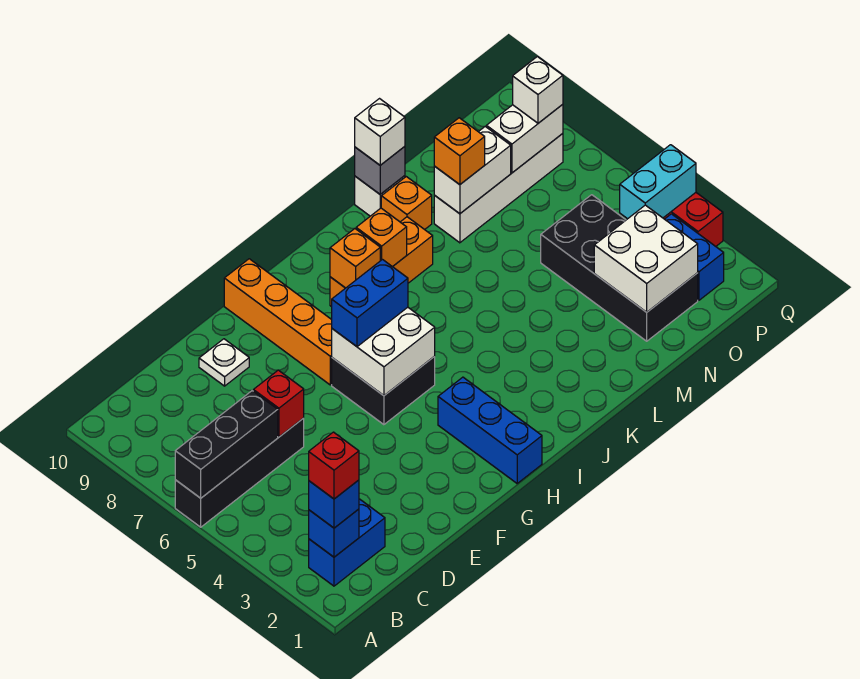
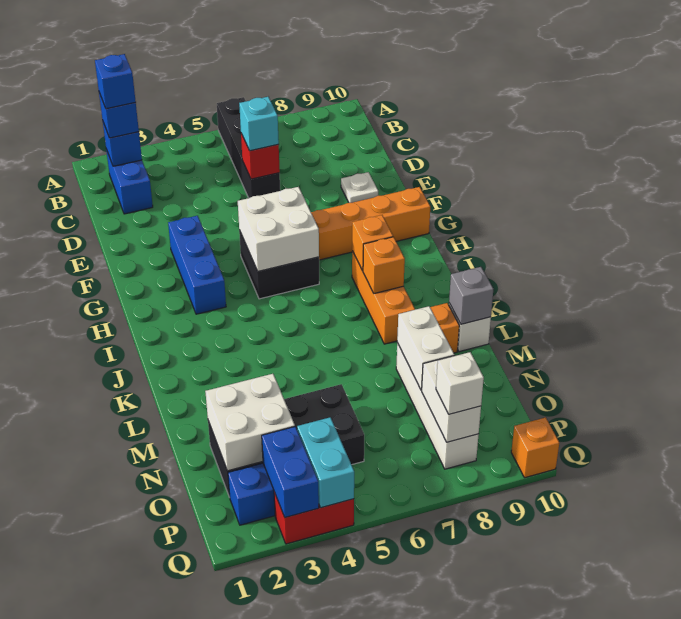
black 1x3 brick [175,391,278,498] -> none
red 1x1 brick [309,432,359,499] -> blue 1x1 brick [95,54,136,109]
none -> cyan 1x1 brick [239,97,279,151]
blue 1x2 brick [332,260,408,347] -> blue 1x2 brick moved to [262,427,319,517]
blue 1x3 brick [438,377,542,483] -> blue 1x3 brick turned to [168,216,226,314]
white 1x1 brick [355,99,405,165] -> none
orange 1x1 brick [434,118,485,185] -> orange 1x1 brick moved to [511,417,559,478]

